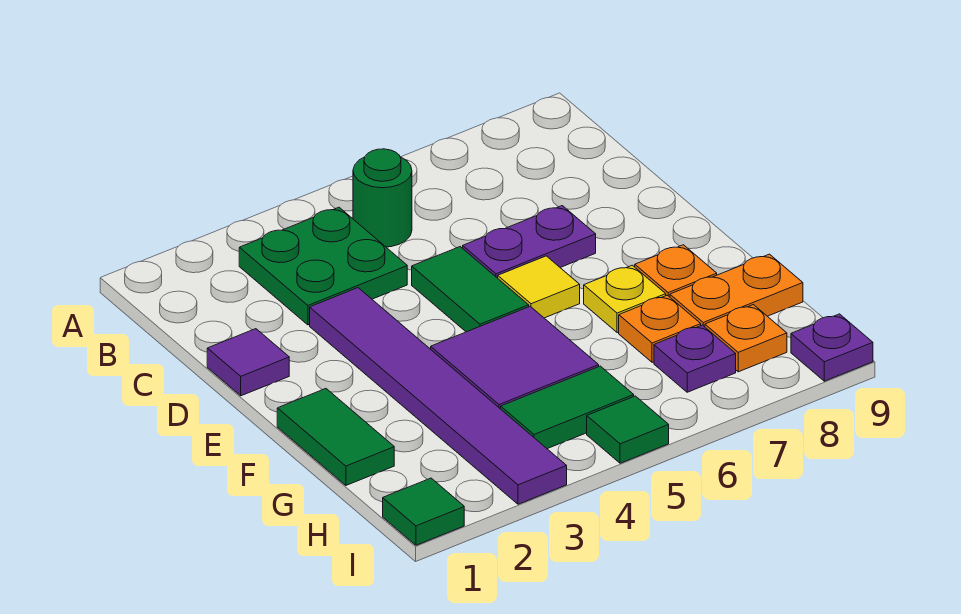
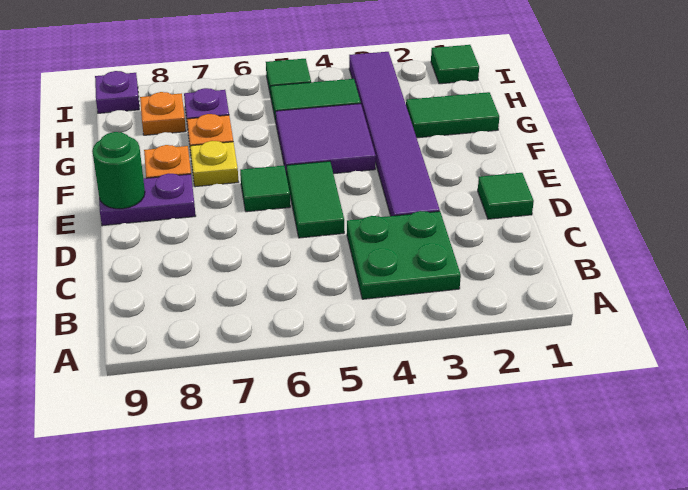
green 1x1 round brick [353,149,412,247] -> green 1x1 round brick moved to [92,132,145,209]
purple 1x1 tile [207,329,289,396] -> green 1x1 tile [478,173,534,219]
purple 1x2 plate [463,206,596,278] -> purple 1x2 plate moved to [99,174,196,226]
yellow 1x1 tile [498,256,580,318] -> green 1x1 tile [240,166,290,212]
green 1x2 tile [277,389,394,485] -> green 1x2 tile turned to [406,92,499,138]
orange 1x2 plate [670,254,803,327] -> none

